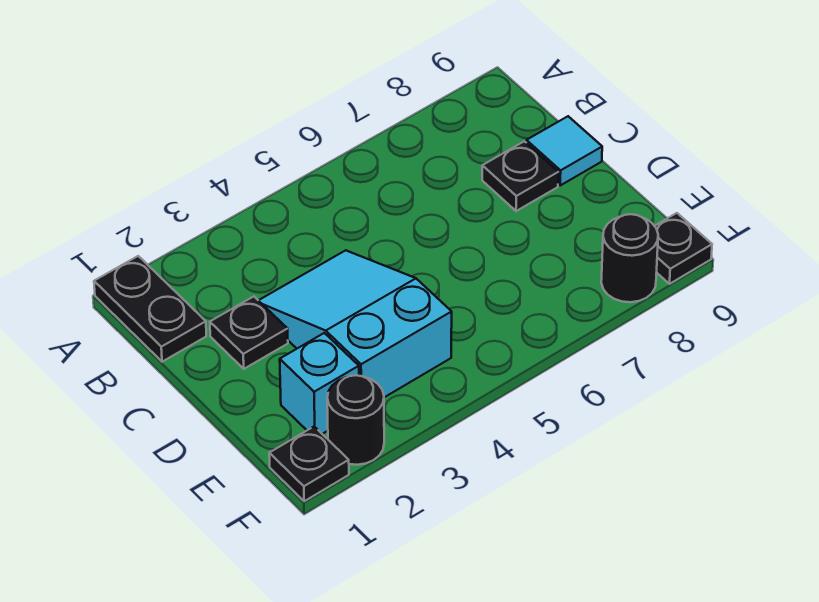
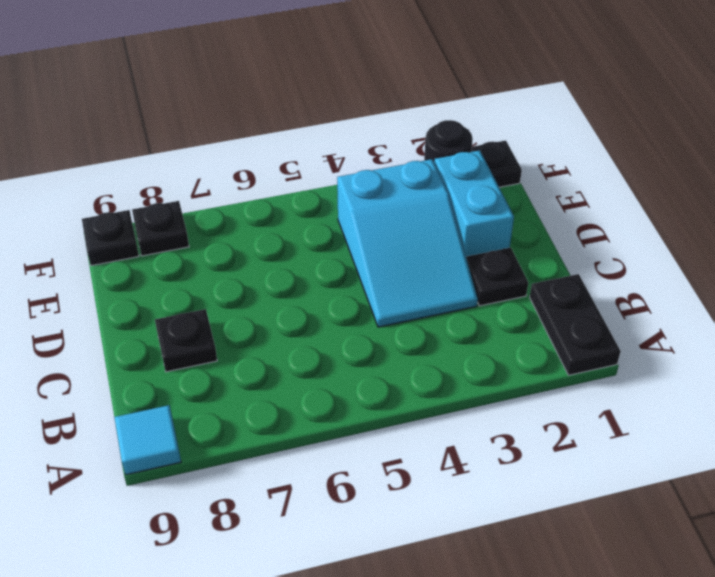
cyan 1x1 tile [526,116,602,185] -> cyan 1x1 tile moved to [114,405,181,475]
cyan 1x1 brick [280,333,359,434] -> cyan 1x2 brick [434,150,514,256]
black 1x1 round brick [601,214,658,302] -> black 1x1 plate [132,201,189,256]

